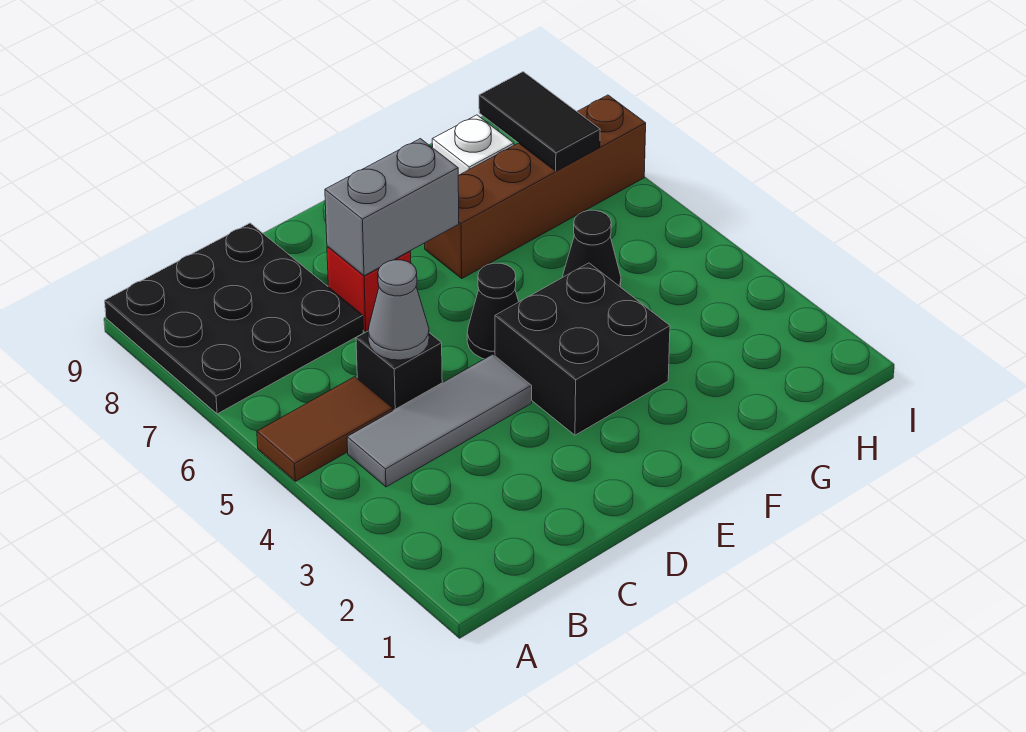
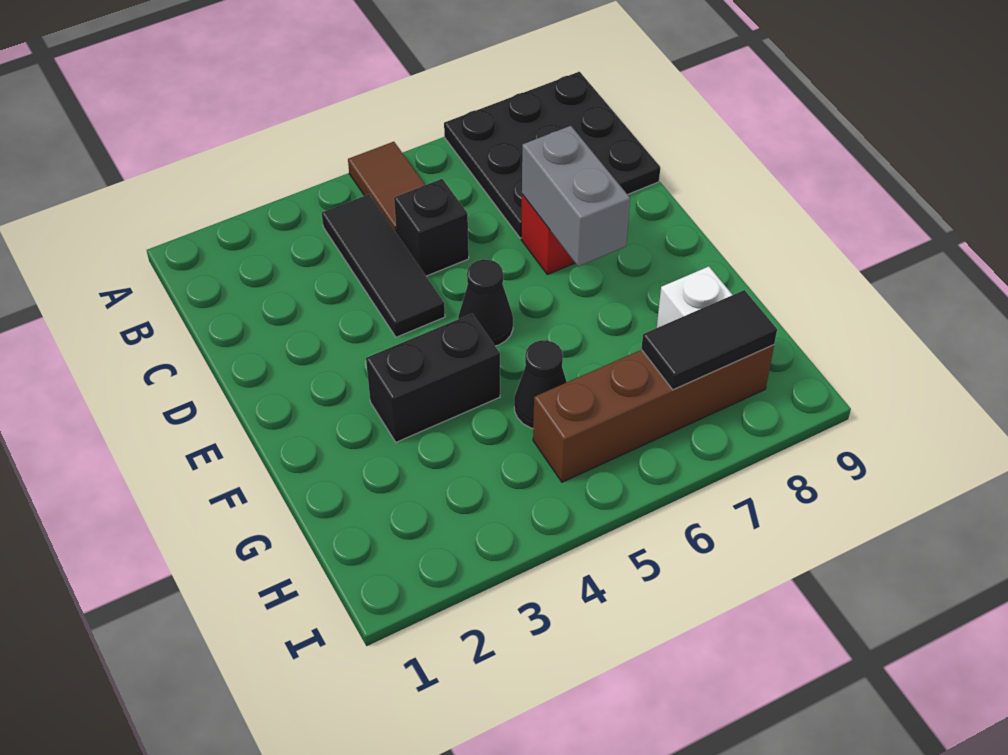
grey 1x3 tile [347,354,532,487] -> black 1x3 tile [322,194,445,337]
grey 1x1 cone [368,260,429,360] -> none
black 2x2 brick [495,263,670,435] -> black 1x2 brick [366,314,500,442]
brown 1x4 brick [425,95,646,278] -> brown 1x4 brick turned to [533,345,774,482]

